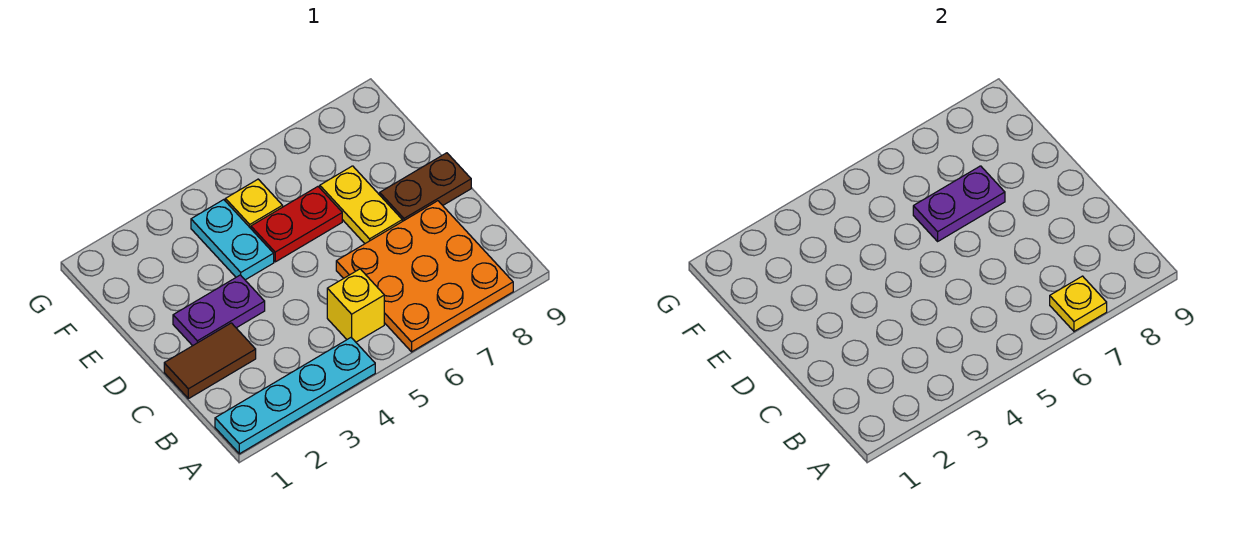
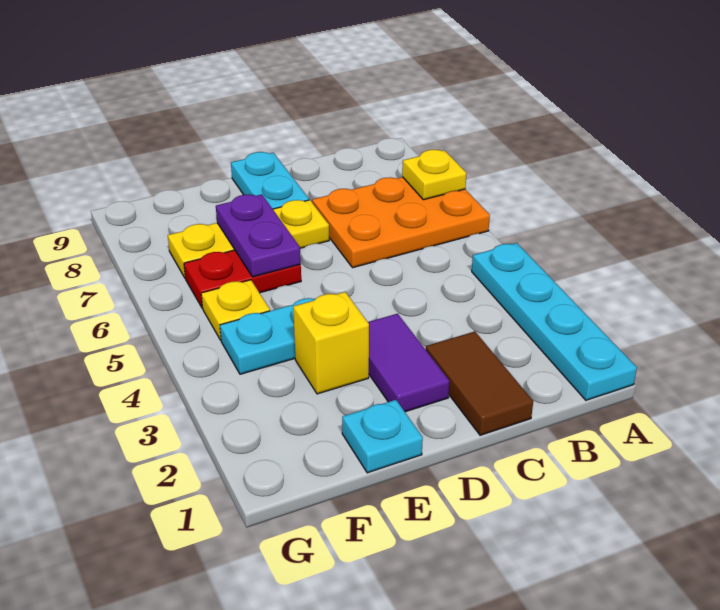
orange 3x3 plate [336,201,513,352] -> orange 2x3 plate [312,177,490,268]
yellow 1x1 brick [327,269,384,342] -> yellow 1x1 brick moved to [293,292,369,394]
purple 1x2 plate [173,275,265,346] -> purple 1x2 tile [368,314,449,412]
yellow 1x2 plate [320,166,402,244] -> yellow 1x3 plate [168,200,329,277]
brown 1x2 plate [380,153,471,221] -> cyan 1x2 plate [231,152,309,209]
none -> cyan 1x1 plate [342,400,423,473]
red 1x2 plate [251,187,342,262] -> red 1x2 plate turned to [184,250,301,308]

